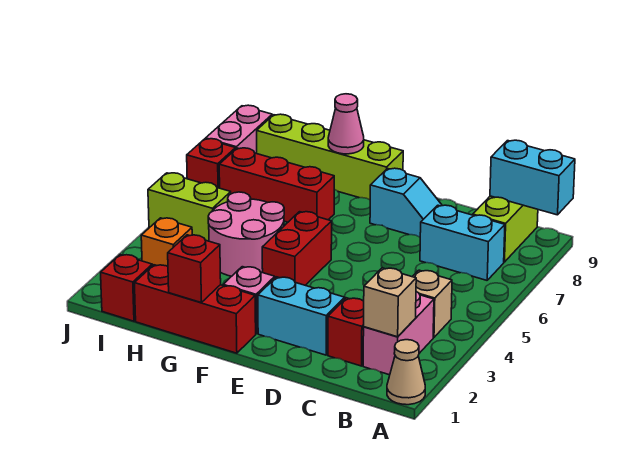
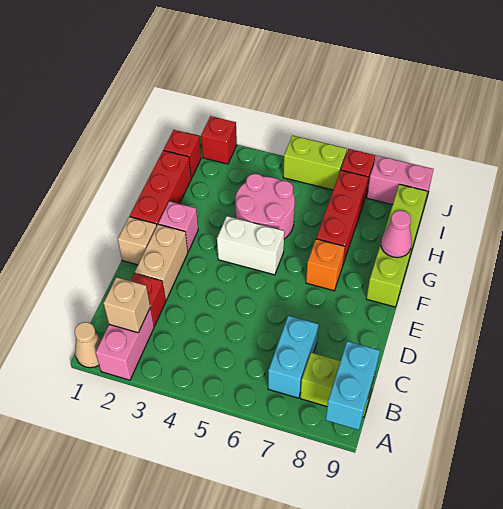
pink 1x2 brick [363,292,434,375] -> pink 1x2 brick turned to [96,308,154,380]
tan 1x1 brick [412,270,452,337] -> tan 1x1 brick moved to [118,217,157,265]
cyan 1x2 brick [258,277,345,355] -> tan 1x2 brick [135,224,188,300]
cyan 1x2 slope [370,168,442,237] -> none
red 1x2 brick [262,212,332,285] -> white 1x2 brick [217,216,284,275]
red 1x1 brick [168,235,221,303] -> red 1x1 brick moved to [201,116,237,164]
orange 1x1 brick [141,218,192,266] -> orange 1x1 brick moved to [306,239,345,291]
lime 1x2 brick [148,173,231,241] -> lime 1x2 brick turned to [283,136,347,190]

